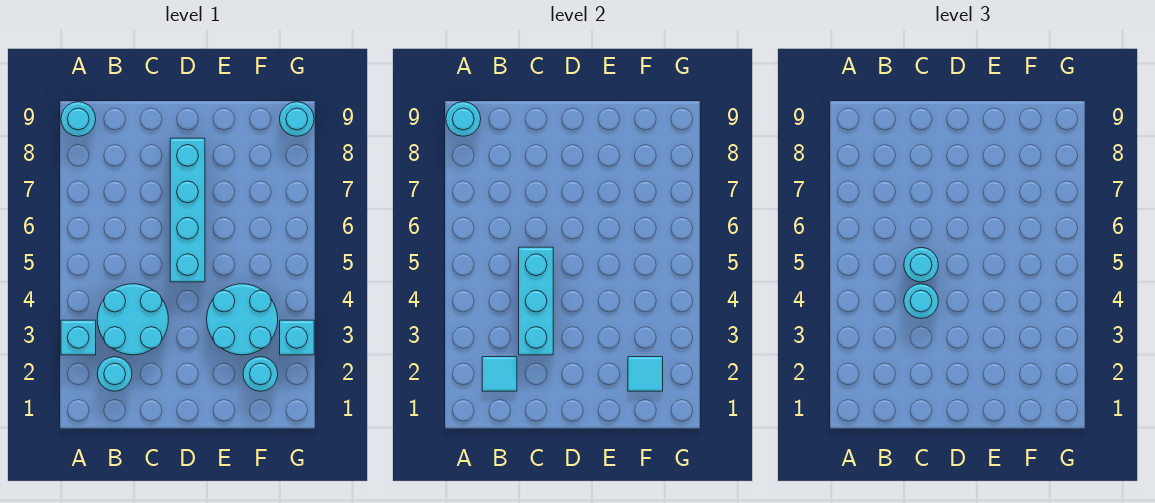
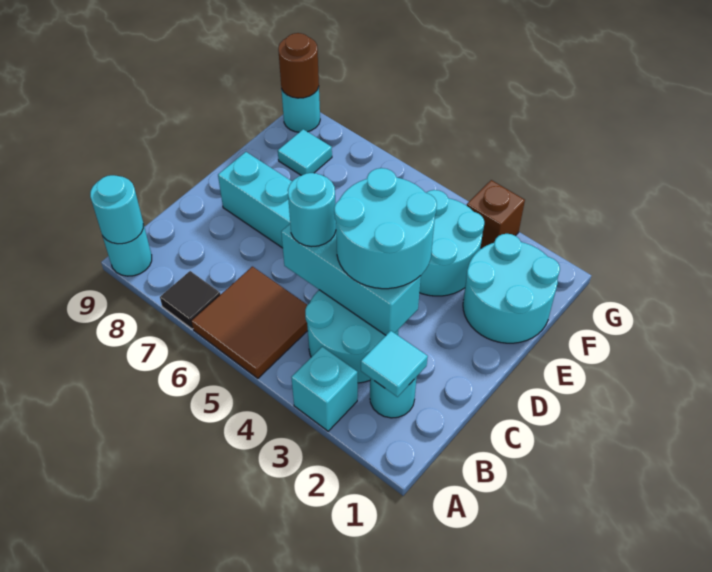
none -> brown 2x2 tile [192,267,308,378]
none -> black 1x1 tile [160,271,221,329]
cyan 1x1 round brick [904,284,938,318] -> cyan 2x2 round brick [334,168,437,289]
cyan 1x1 round brick [243,357,278,391] -> cyan 2x2 round brick [463,234,560,343]
cyan 1x1 tile [628,357,663,391] -> cyan 1x1 tile moved to [278,129,332,175]
cyan 1x1 brick [280,320,314,355] -> brown 1x1 brick [467,180,525,248]
none -> brown 1x1 round brick [278,33,319,98]

